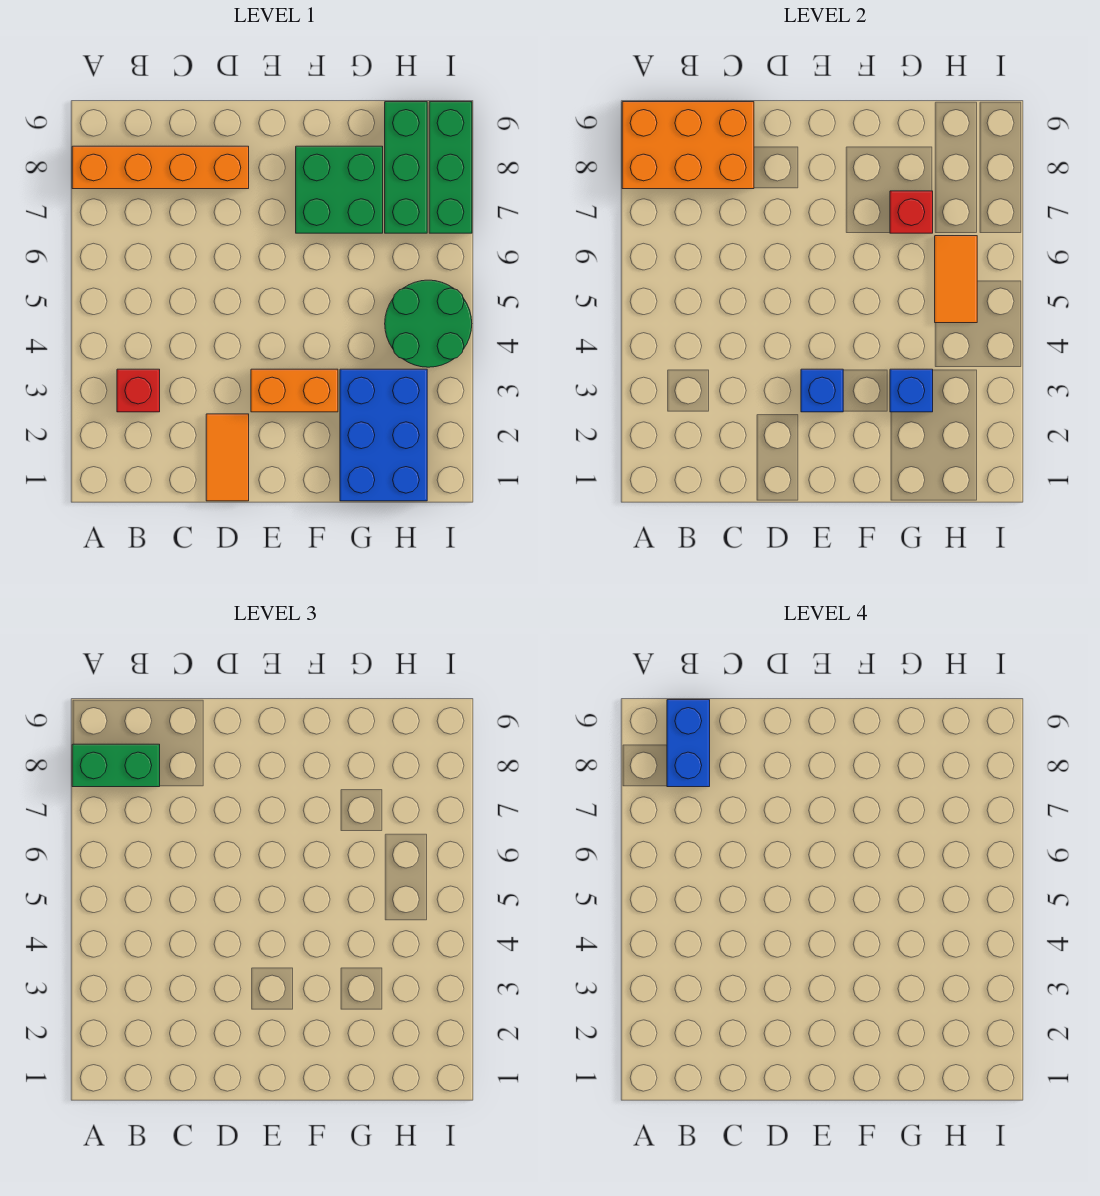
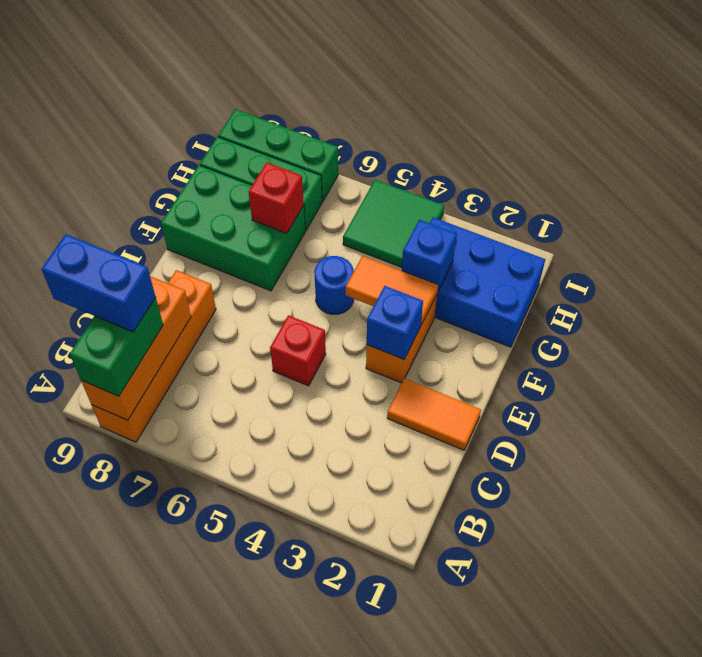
orange 2x3 brick [622,102,754,189] -> orange 1x3 brick [81,276,191,420]
red 1x1 brick [117,369,160,412] -> red 1x1 brick moved to [270,315,326,386]
none -> blue 1x1 round brick [314,256,354,314]
green 2x2 brick [296,146,383,233] -> green 2x3 brick [161,165,305,291]
green 2x2 round brick [385,280,472,367] -> green 2x2 tile [343,180,444,267]
orange 1x2 tile [935,236,977,323] -> orange 1x2 tile moved to [346,256,438,325]

